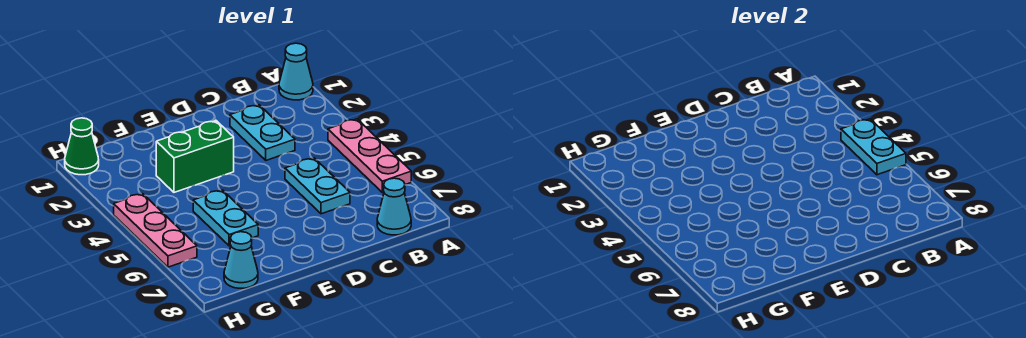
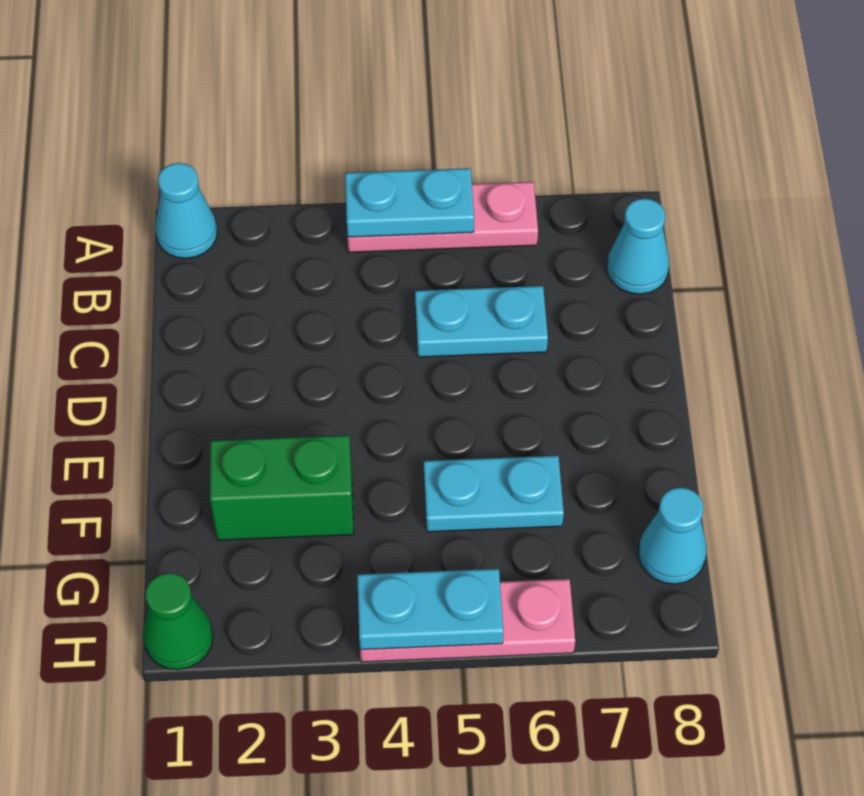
cyan 1x2 plate [230,105,295,160] -> cyan 1x2 plate moved to [357,569,503,650]
green 1x2 brick [156,121,234,192] -> green 1x2 brick turned to [210,435,354,540]

